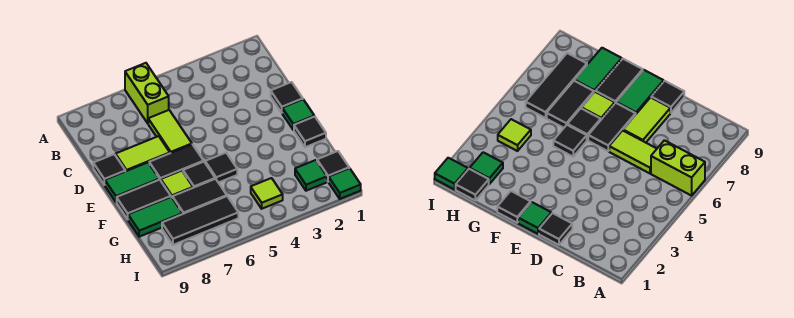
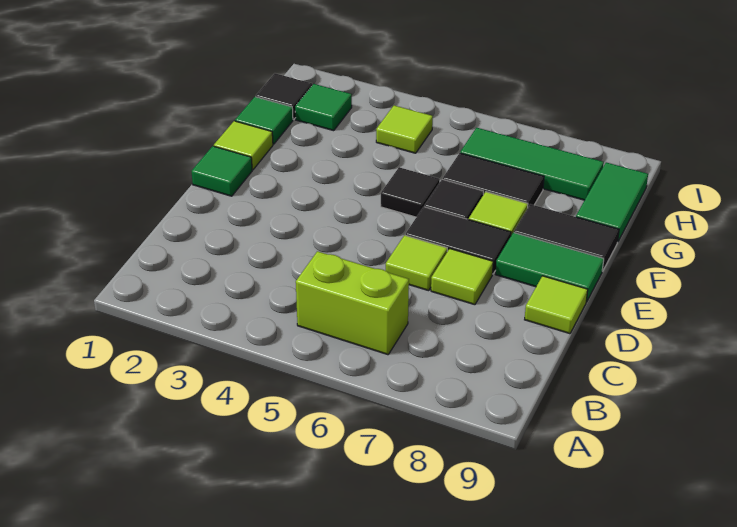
lime 1x2 brick [125,63,169,123] -> lime 1x2 brick turned to [296,251,409,355]
lime 1x2 tile [148,110,192,153] -> lime 1x1 tile [385,235,447,291]
black 1x1 tile [271,82,303,113] -> none
lime 1x2 tile [115,136,170,171] -> lime 1x1 tile [431,249,493,305]
black 1x1 tile [93,154,125,185] -> lime 1x1 tile [525,276,588,334]
black 1x1 tile [294,116,326,147] -> lime 1x1 tile [214,121,273,170]
green 1x2 tile [128,197,182,237] -> green 1x2 tile turned to [576,162,648,241]
black 1x3 tile [162,196,238,245] -> green 1x3 tile [460,128,604,200]
green 1x1 tile [329,168,361,199] -> green 1x1 tile moved to [235,97,293,144]

